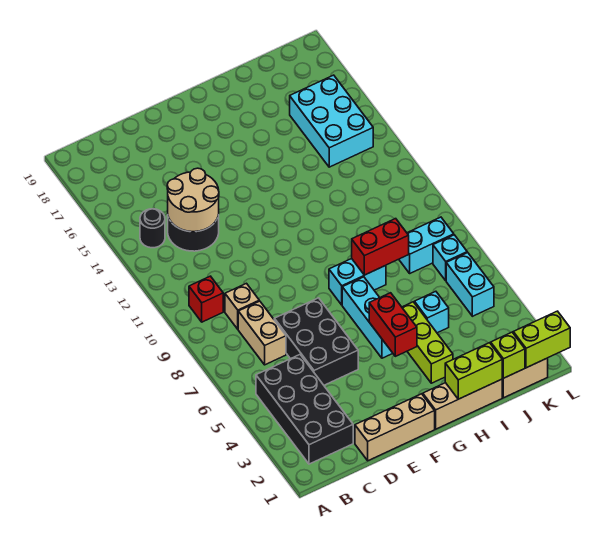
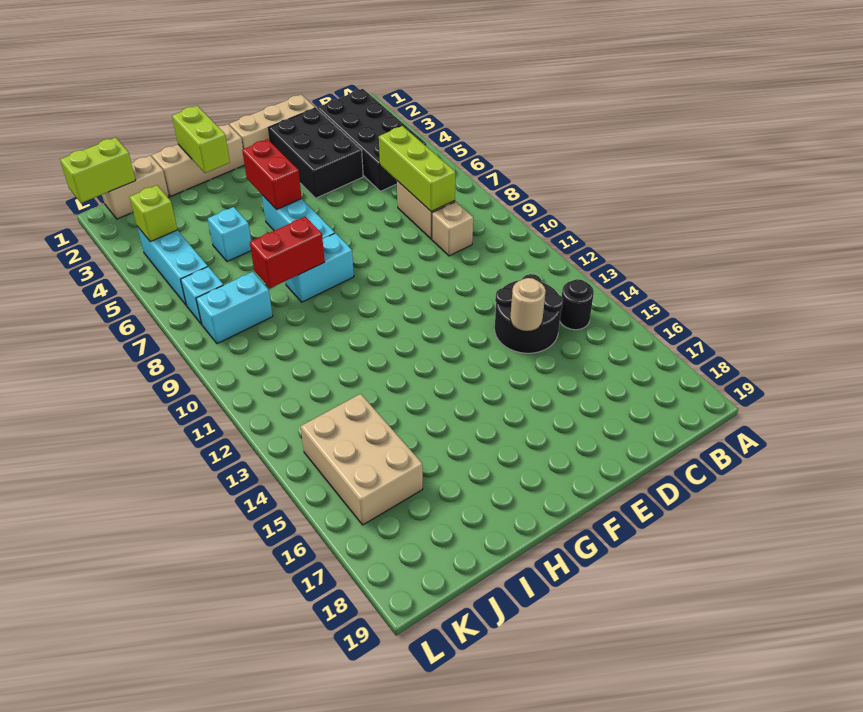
red 1x1 brick [189,276,223,322] -> none
tan 2x2 round brick [167,168,219,232] -> tan 1x1 round brick [510,278,546,331]
black 2x3 brick [274,298,358,385] -> black 2x3 brick moved to [269,108,363,198]
lime 1x2 brick [445,343,502,399] -> lime 1x2 brick turned to [172,106,230,173]
lime 1x3 brick [402,302,453,383] -> lime 1x3 brick moved to [379,126,455,212]
lime 1x1 brick [491,332,525,378] -> lime 1x1 brick moved to [130,185,177,242]
cyan 2x3 brick [290,75,373,167] -> tan 2x3 brick [301,394,423,525]
cyan 1x2 brick [446,252,494,316] -> cyan 1x3 brick [137,226,208,305]

